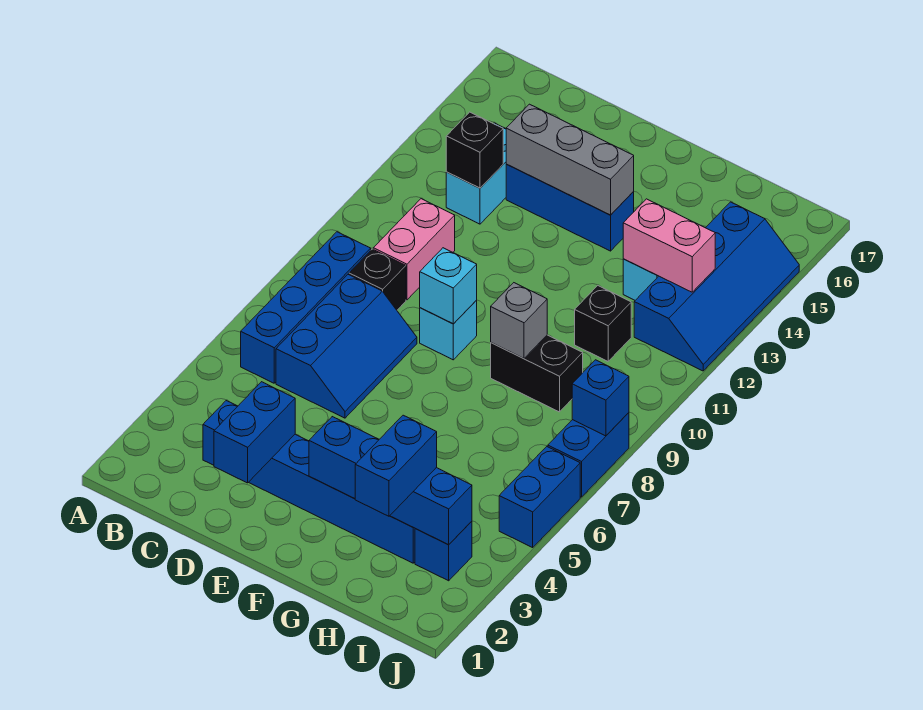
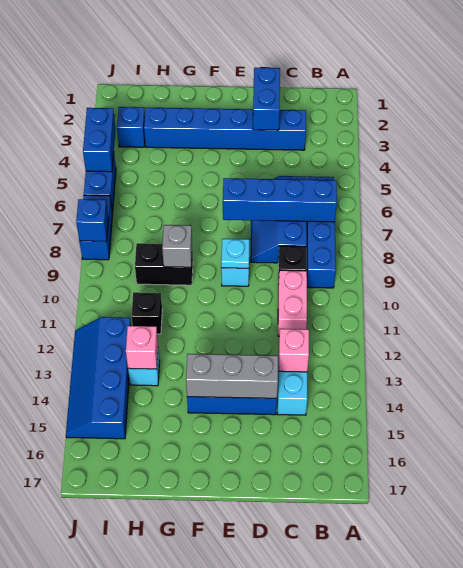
black 1x1 brick [446,112,503,188] -> pink 1x1 brick [279,329,309,372]
cyan 1x1 brick [420,248,477,324] -> cyan 1x1 plate [221,239,249,268]
blue 1x4 brick [309,417,472,545] -> blue 1x4 brick moved to [223,178,337,222]
blue 1x2 brick [355,415,437,516] -> blue 1x2 brick moved to [83,108,115,172]
pink 1x2 brick [623,199,715,292] -> pink 1x1 brick [126,326,158,369]

